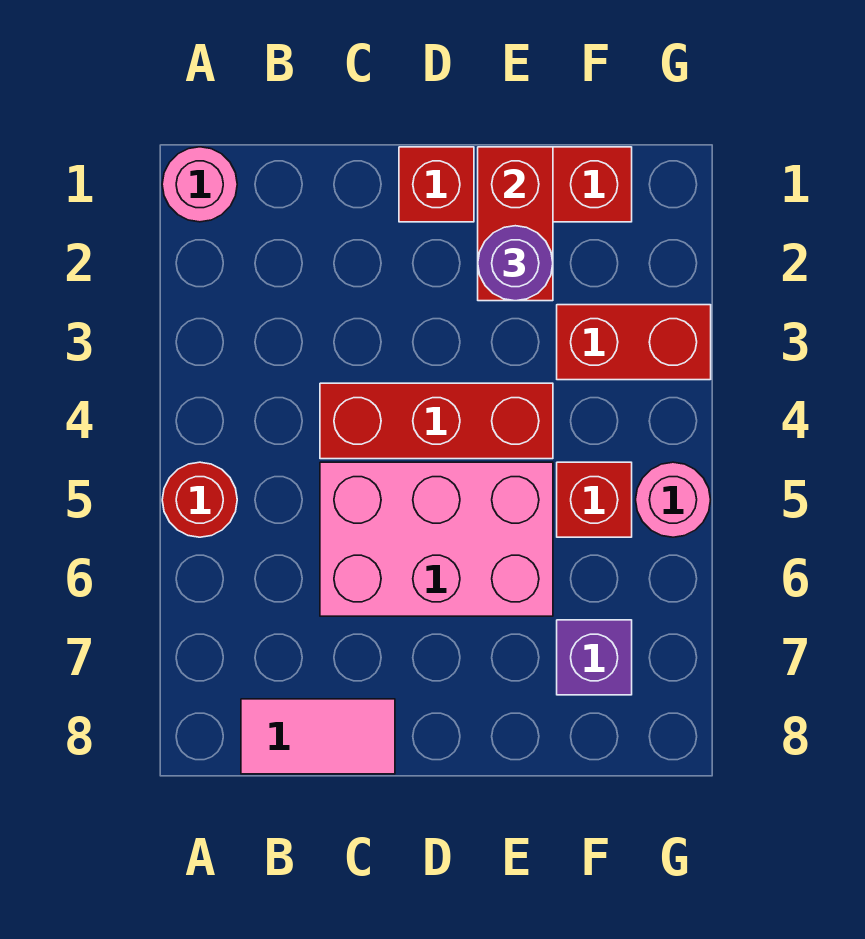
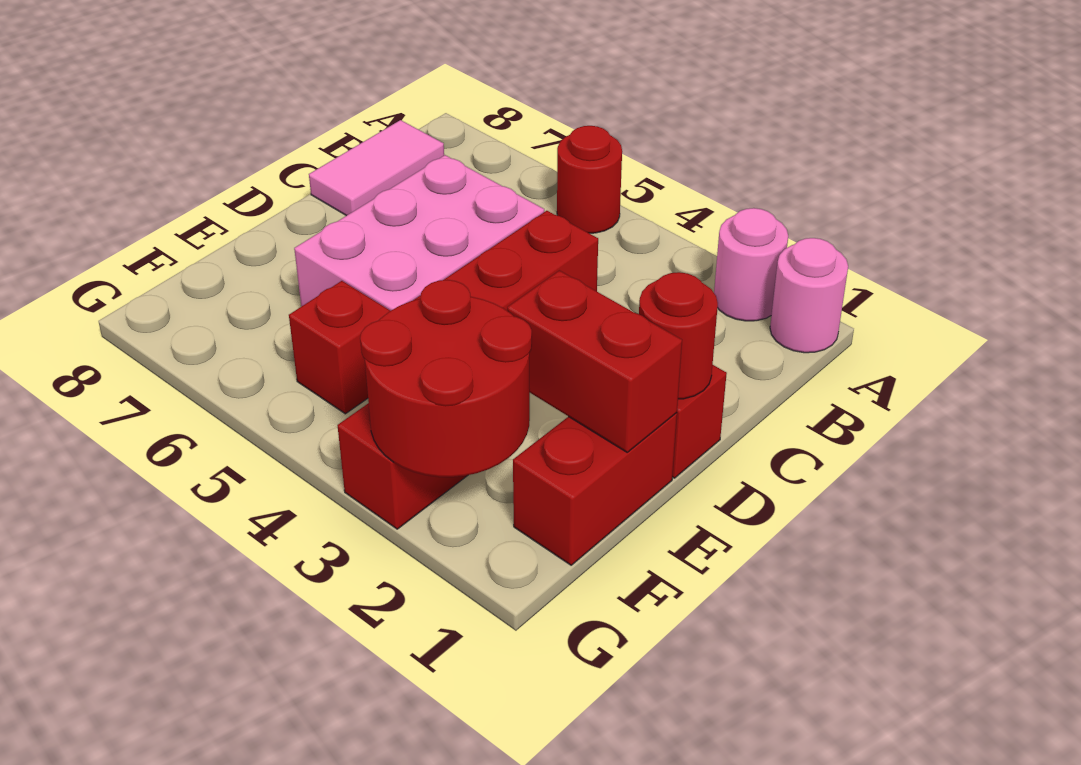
none -> red 1x1 round brick [639,272,718,399]
purple 1x1 round brick [478,226,553,301] -> none
none -> red 2x2 round brick [360,280,532,477]
purple 1x1 brick [557,620,632,695] -> none
pink 1x1 round brick [636,462,711,537] -> pink 1x1 round brick moved to [714,208,788,321]

